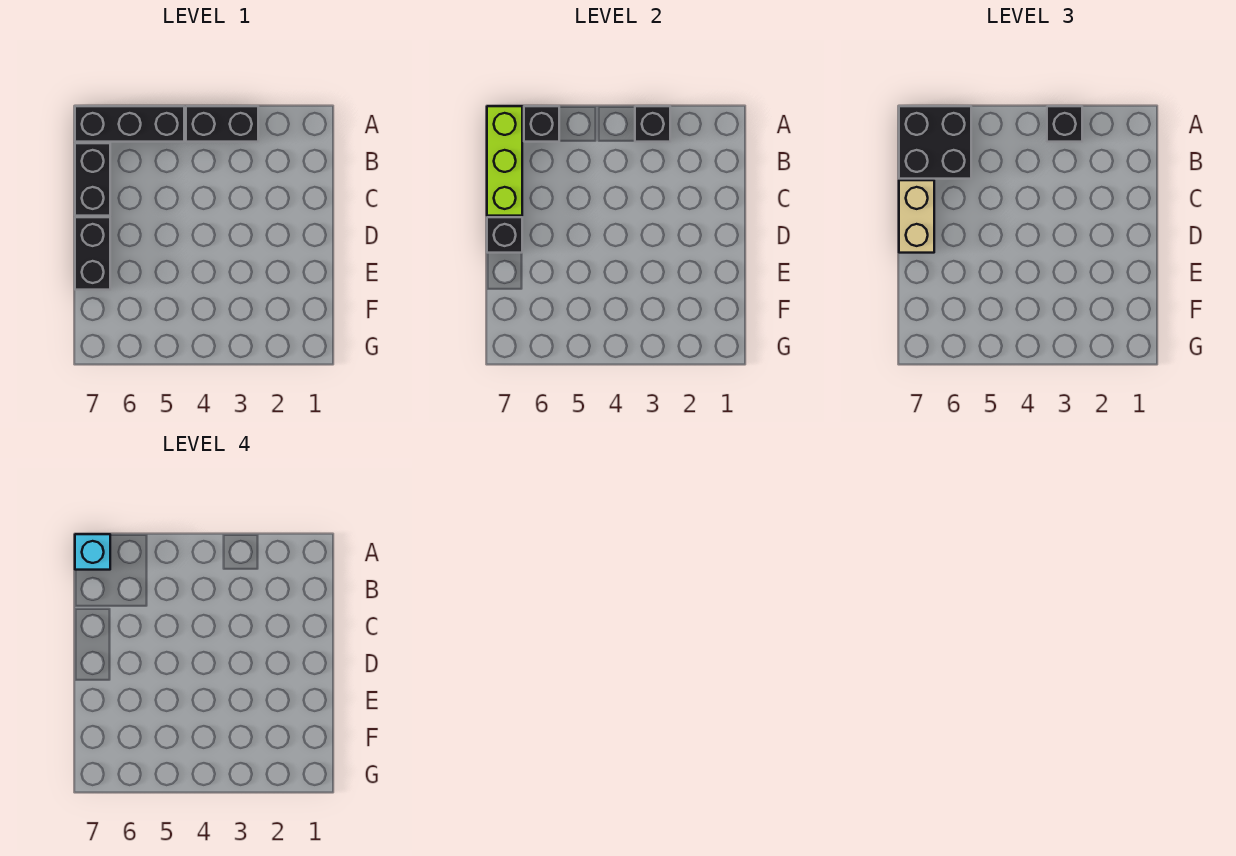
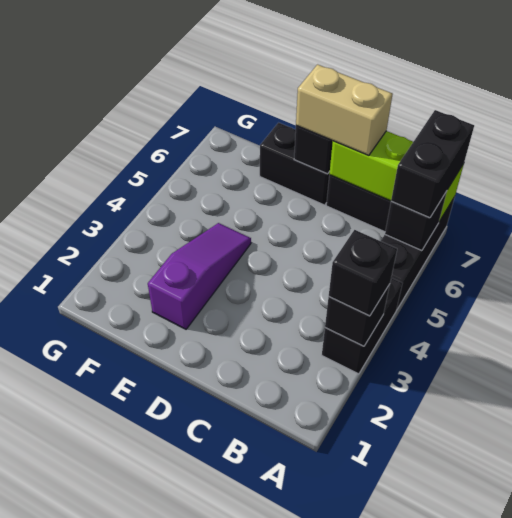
black 2x2 brick [899,106,971,179] -> black 1x2 brick [391,110,474,218]
cyan 1x1 brick [75,534,110,570] -> none
none -> purple 1x3 slope [148,223,251,329]

